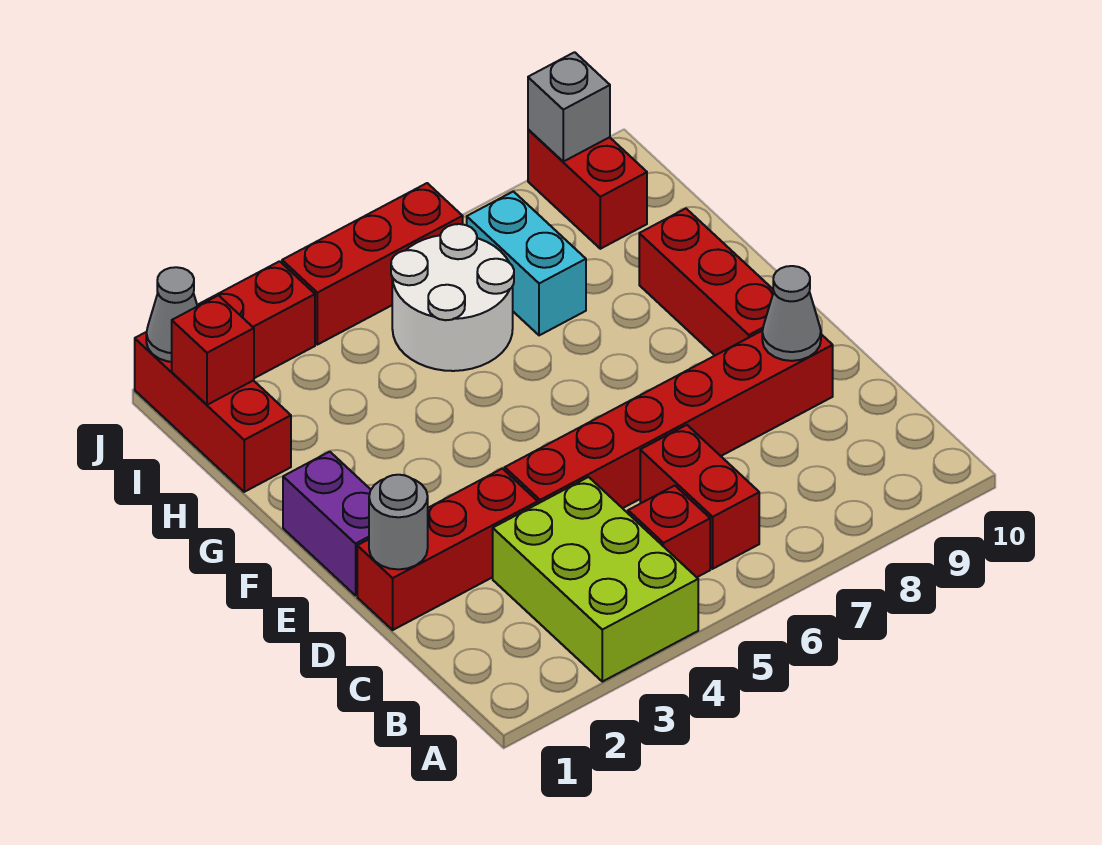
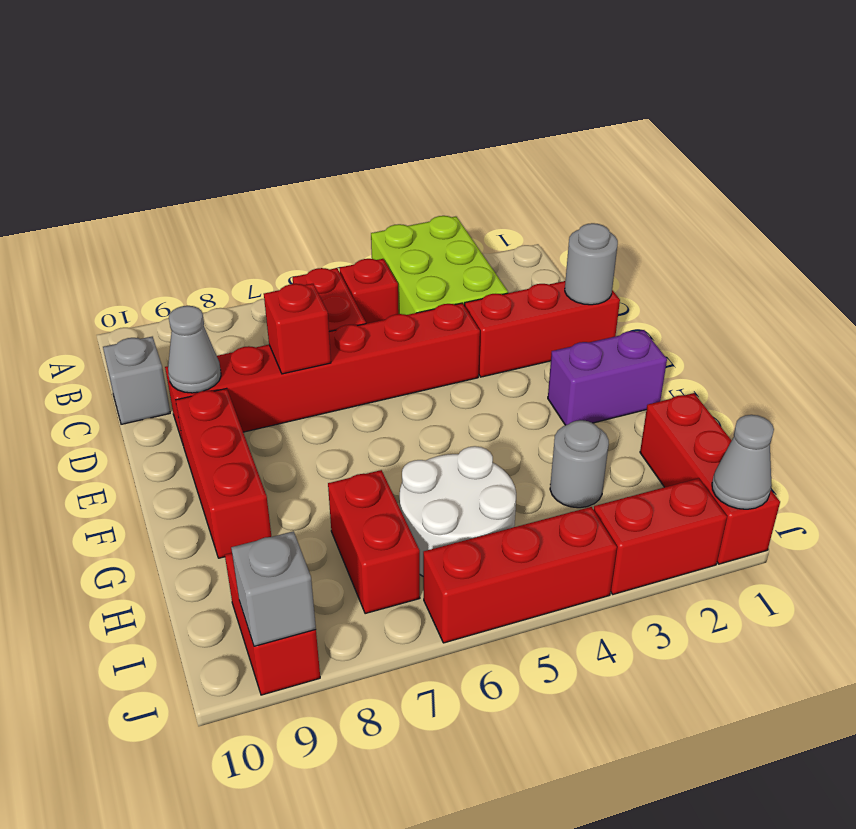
none -> grey 1x1 brick [103,337,170,424]
purple 1x2 brick [283,452,371,595] -> purple 1x2 brick turned to [548,330,667,425]
none -> grey 1x1 round brick [550,420,609,508]
cyan 1x2 brick [467,192,586,335] -> red 1x2 brick [328,470,420,614]
red 1x1 brick [172,295,254,405] -> red 1x1 brick moved to [264,284,331,374]

